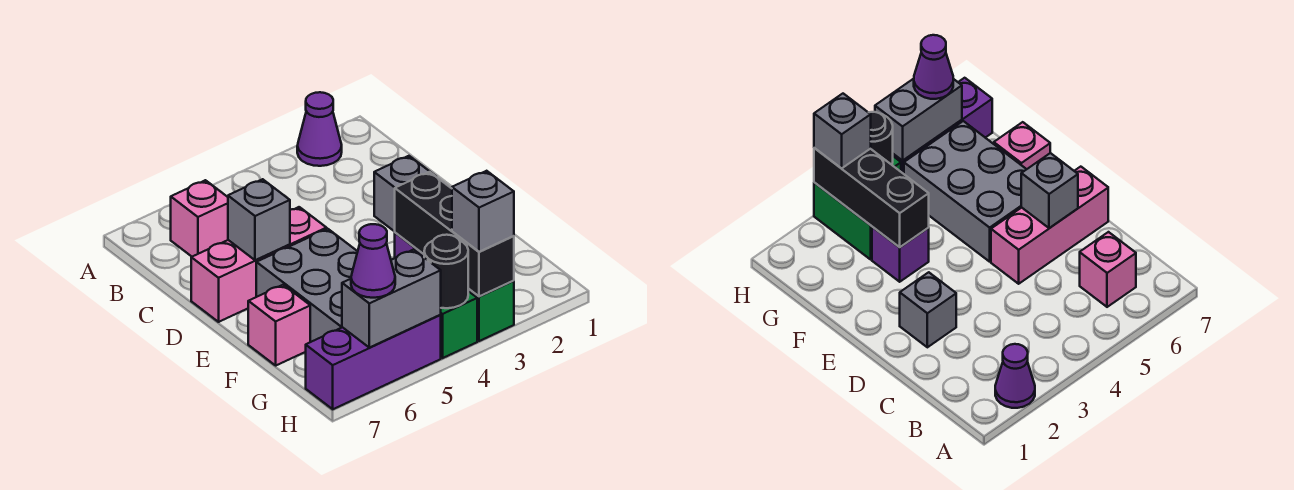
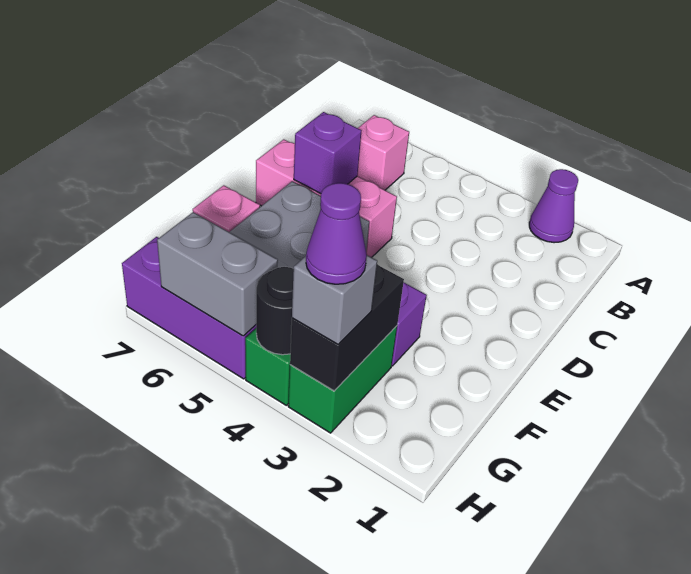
grey 1x1 brick [374,156,434,232] -> none
grey 1x1 brick [228,179,290,260] -> purple 1x1 brick [294,112,362,194]
black 1x3 brick [395,172,514,296] -> black 1x2 brick [290,264,404,391]
purple 1x1 cone [351,224,395,298] -> purple 1x1 cone moved to [306,183,367,284]

